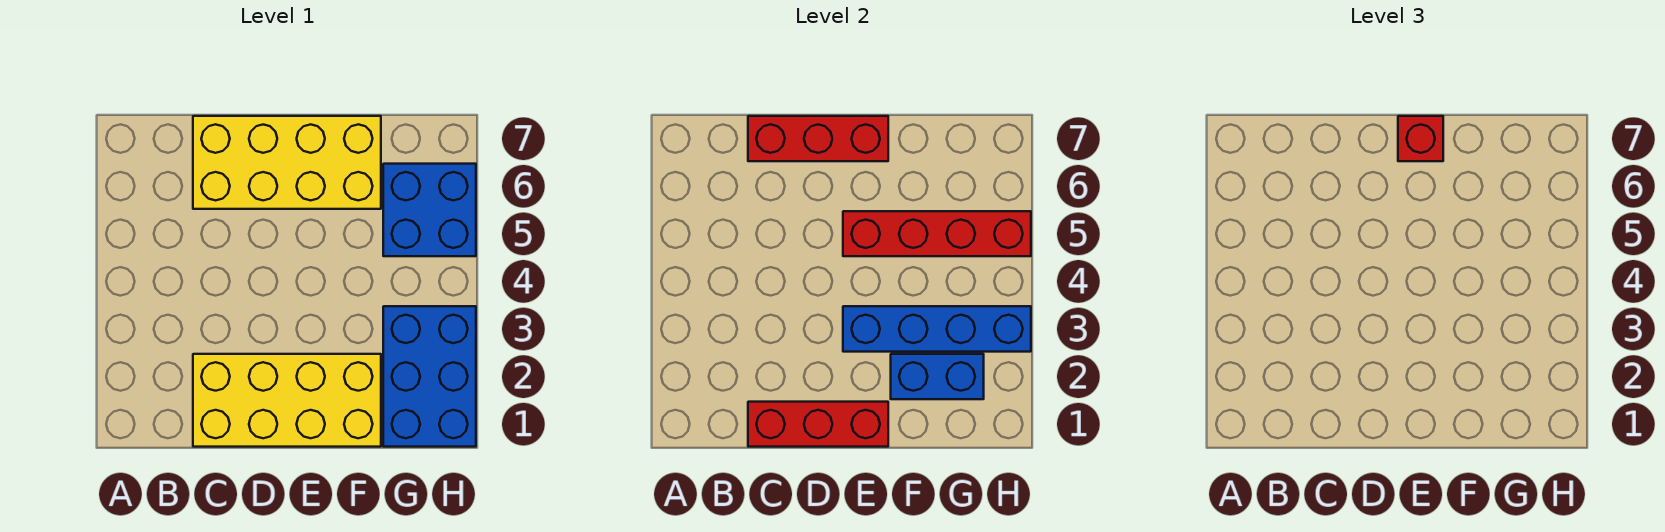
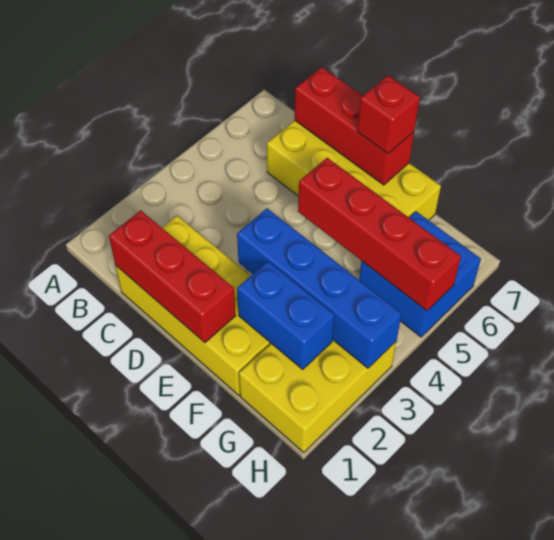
blue 2x3 brick [383,306,476,447] -> yellow 2x3 brick [239,340,396,453]

